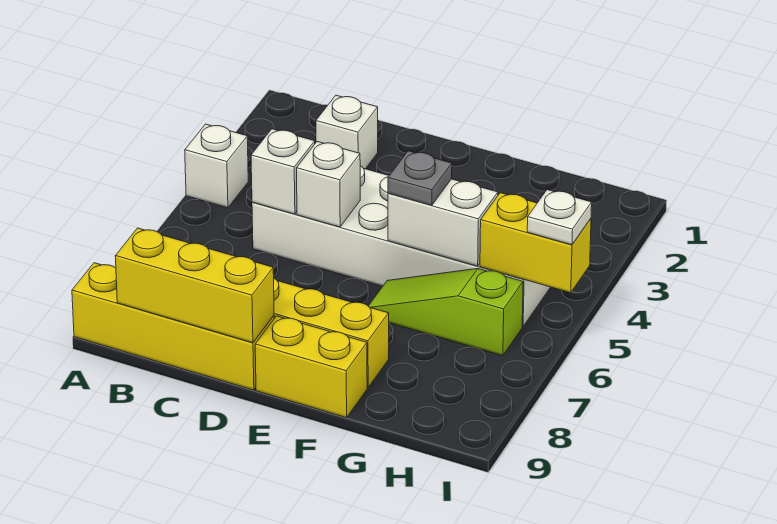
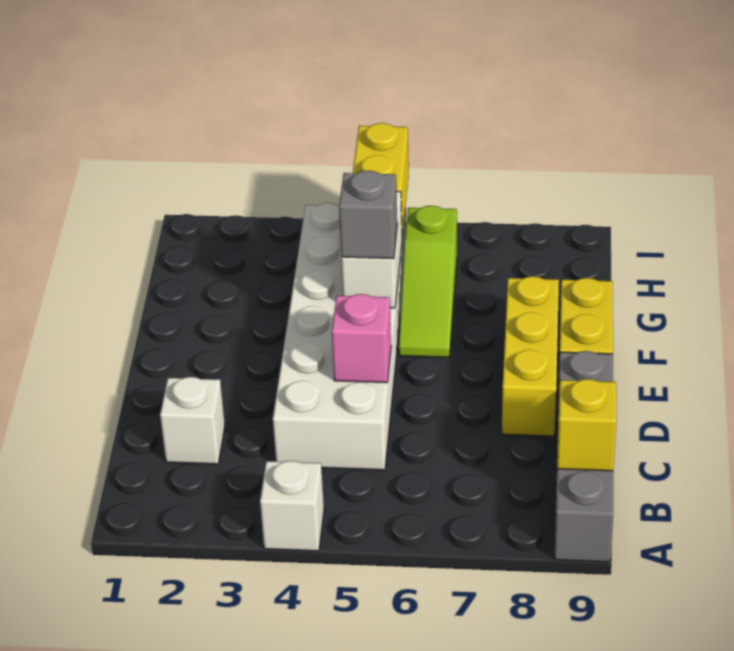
yellow 1x4 brick [72,263,274,390] -> grey 1x4 brick [554,351,613,562]
yellow 1x3 brick [115,228,274,343] -> yellow 1x1 brick [557,379,616,471]
white 1x1 brick [251,129,315,214] -> none
white 1x1 brick [296,142,360,227] -> pink 1x1 brick [332,294,391,383]
grey 1x1 plate [388,151,452,205] -> grey 1x1 brick [339,171,397,259]
white 1x1 plate [527,190,592,245] -> none

